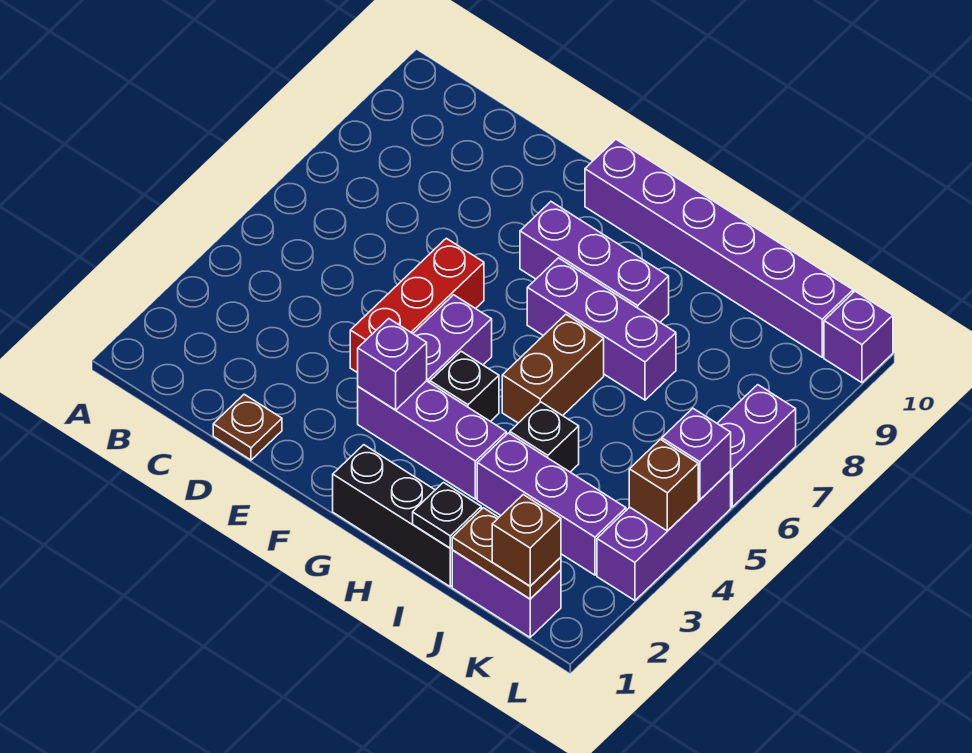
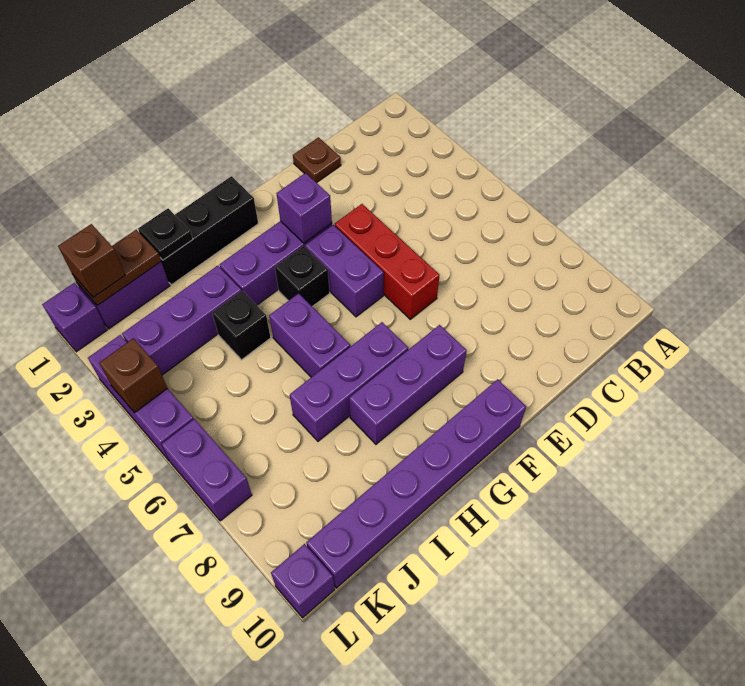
brown 1x2 brick [502,314,604,423] -> purple 1x2 brick [269,293,350,377]
purple 1x1 brick [662,408,731,500] -> purple 1x1 brick moved to [42,283,107,352]

